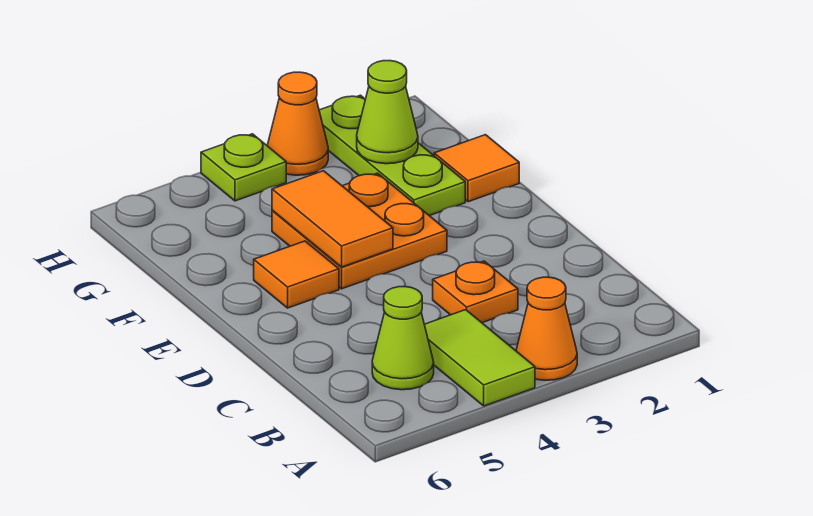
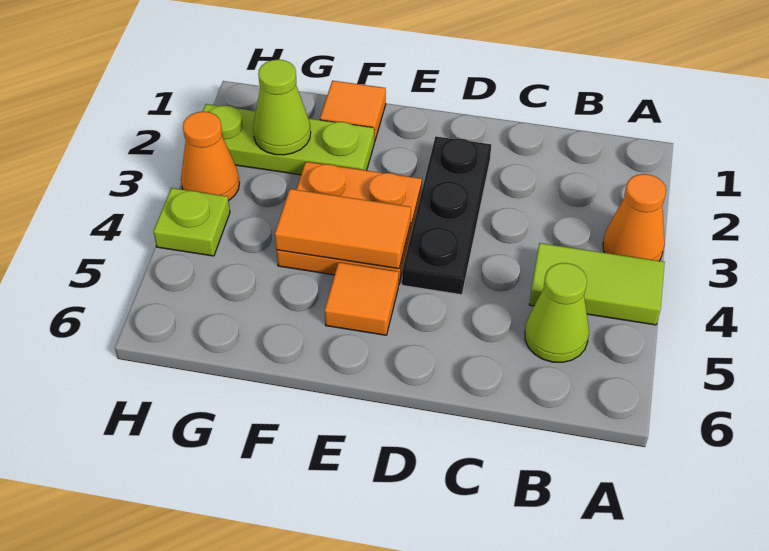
orange 1x1 plate [433,261,518,323] -> none
none -> black 1x3 plate [402,136,491,295]

